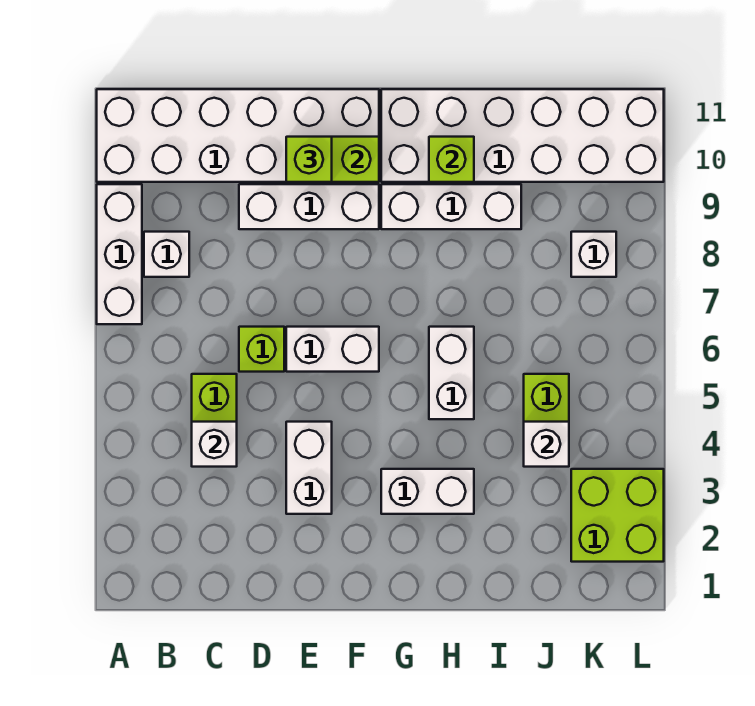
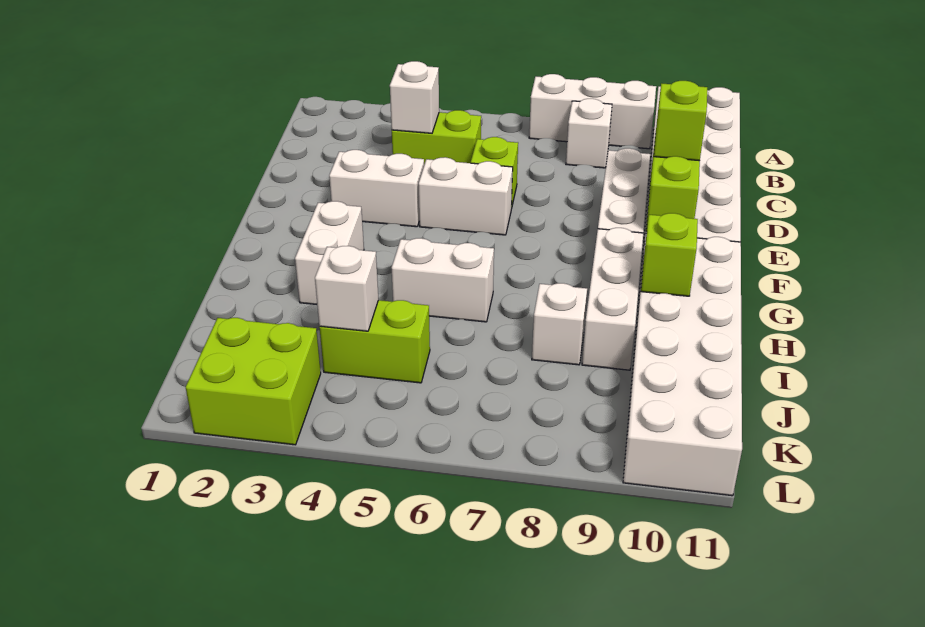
white 1x2 brick [286,327,379,372] -> white 1x2 brick turned to [419,157,513,235]
white 1x1 brick [571,232,616,277] -> white 1x1 brick moved to [532,283,587,365]

